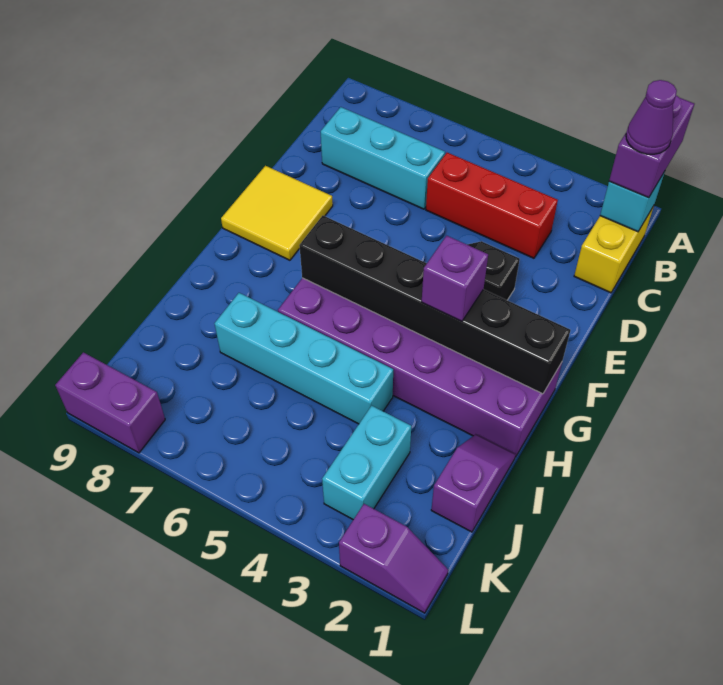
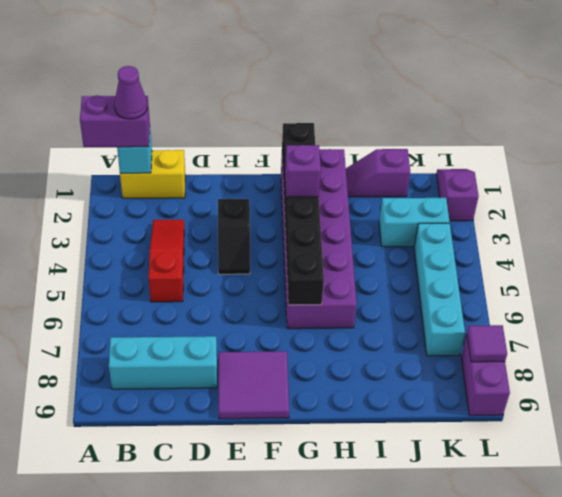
red 1x3 brick [426,153,558,258] -> red 1x3 slope [149,220,184,302]
cyan 1x3 brick [321,107,445,209] -> cyan 1x3 brick turned to [109,336,217,389]
yellow 2x2 tile [221,166,333,260] -> purple 2x2 tile [218,351,289,419]
cyan 1x4 brick [215,293,393,424] -> cyan 1x4 brick moved to [414,223,465,356]
none -> purple 1x1 tile [467,325,507,362]

